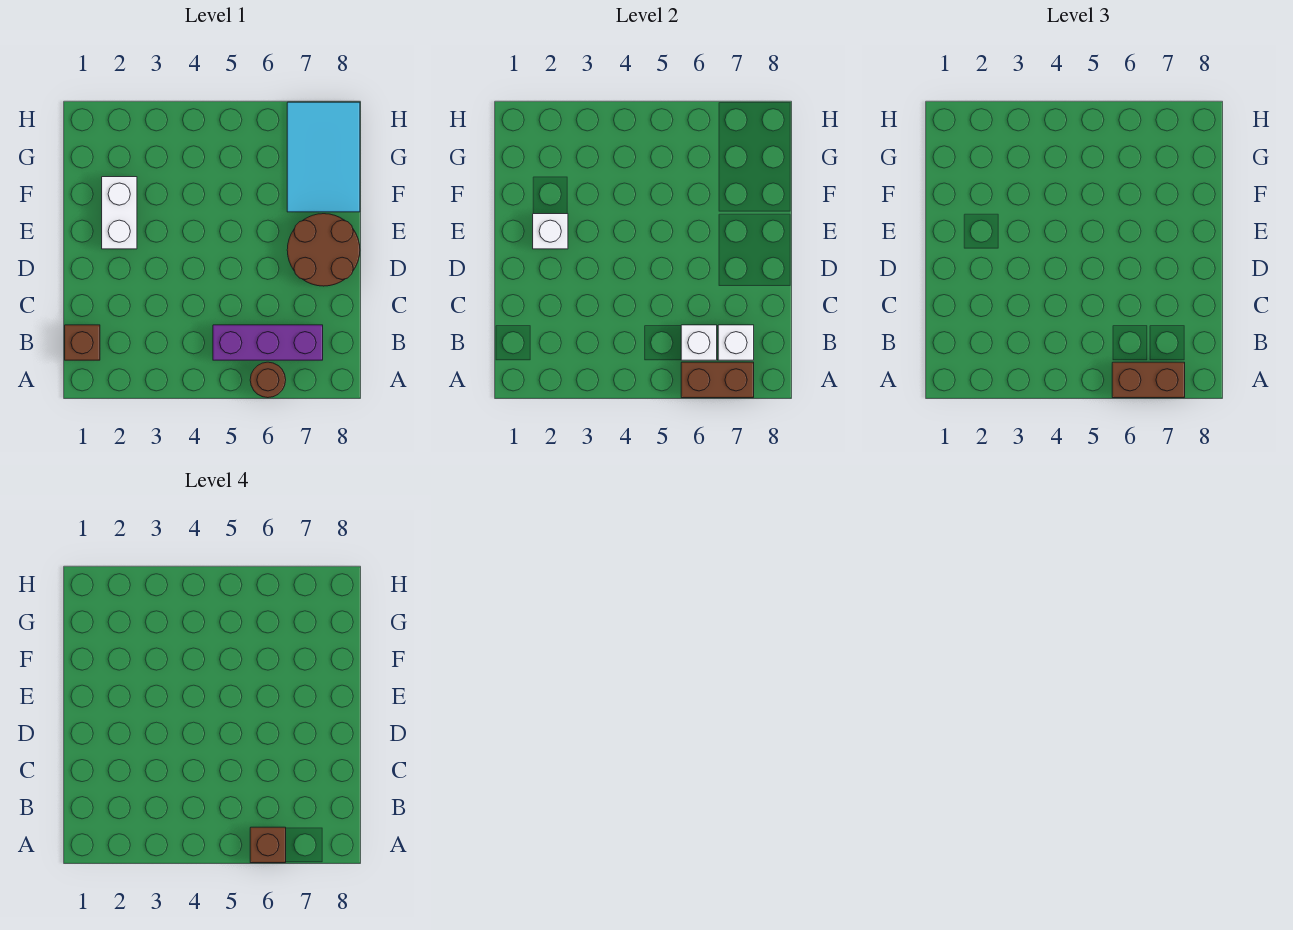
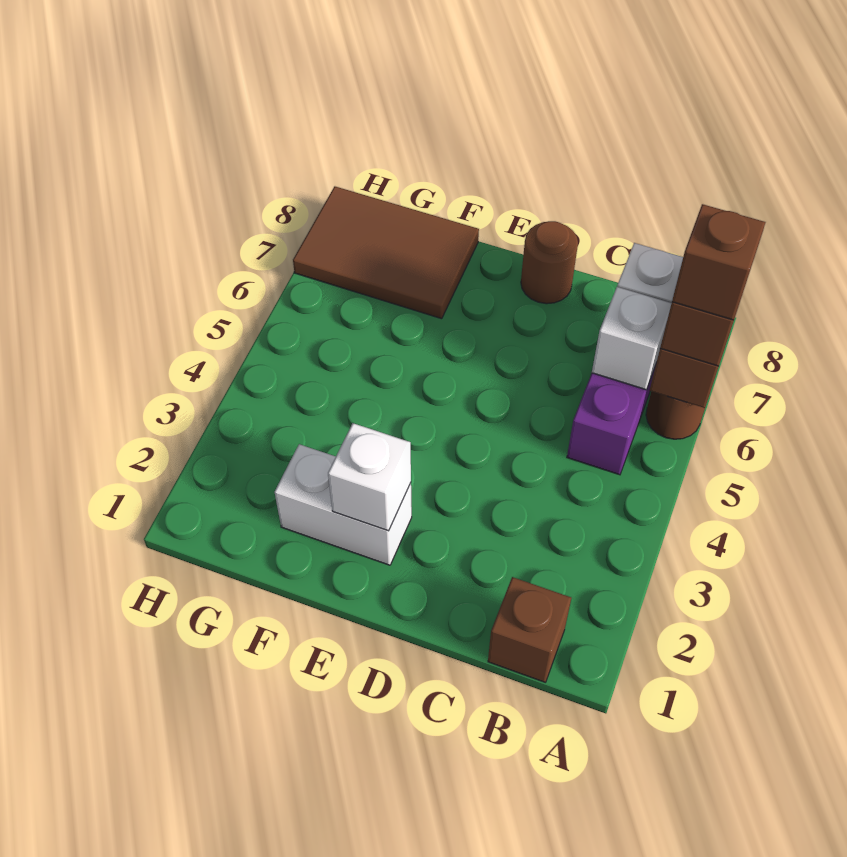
brown 2x2 round brick [287,214,360,286] -> brown 1x1 round brick [521,221,578,304]
cyan 2x3 tile [287,102,360,212] -> brown 2x3 tile [293,186,479,319]

